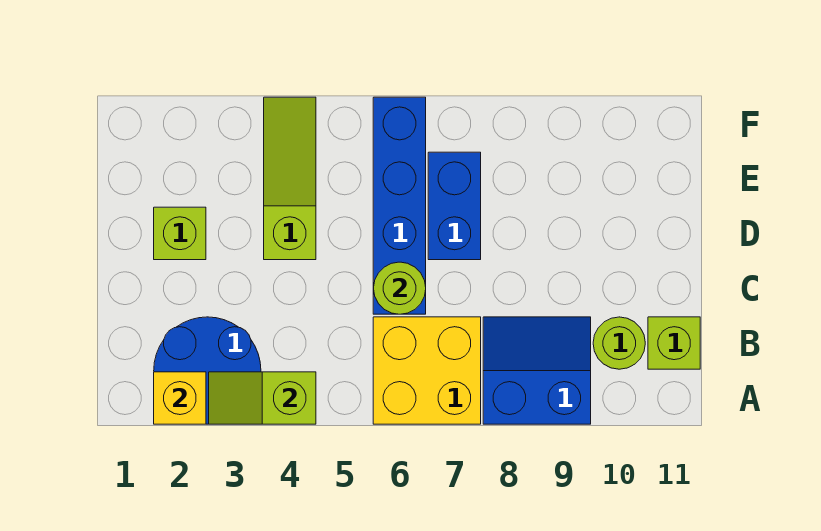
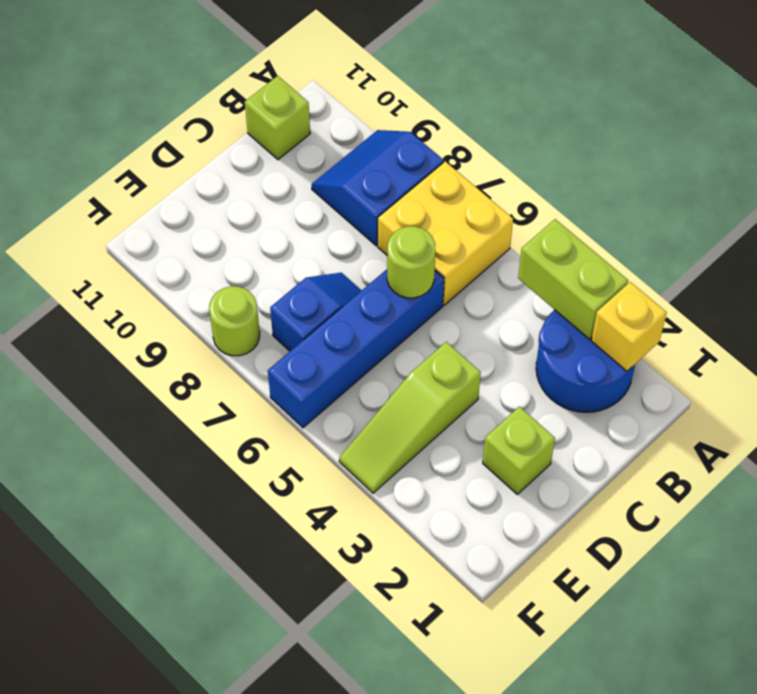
lime 1x2 slope [209,372,316,424] -> lime 1x2 brick [518,219,628,339]
blue 2x2 slope [483,317,591,424] -> blue 2x2 slope turned to [312,130,443,246]
lime 1x1 round brick [593,317,645,369] -> lime 1x1 round brick moved to [209,286,260,356]
blue 1x2 brick [428,152,481,260] -> blue 1x2 slope [270,273,362,351]

